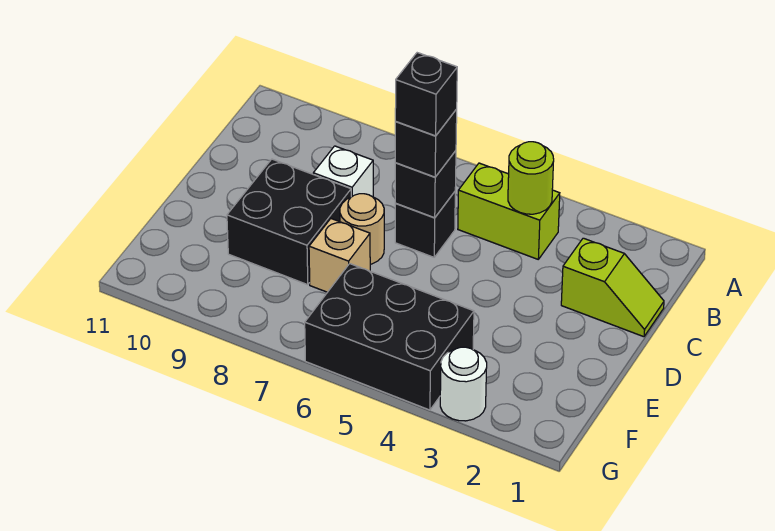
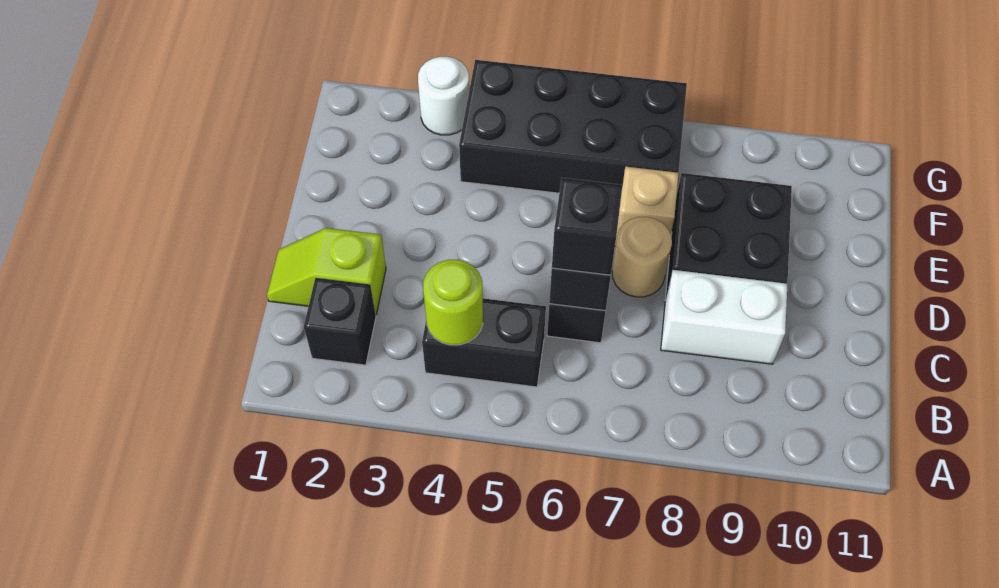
lime 1x2 brick [458,163,560,259] -> black 1x2 brick [422,298,546,387]
black 1x1 brick [395,53,457,136] -> black 1x1 brick moved to [304,278,376,365]
white 1x1 brick [313,146,373,197] -> white 1x2 brick [661,270,787,364]
black 2x3 brick [305,264,474,410] -> black 2x4 brick [459,60,687,193]

